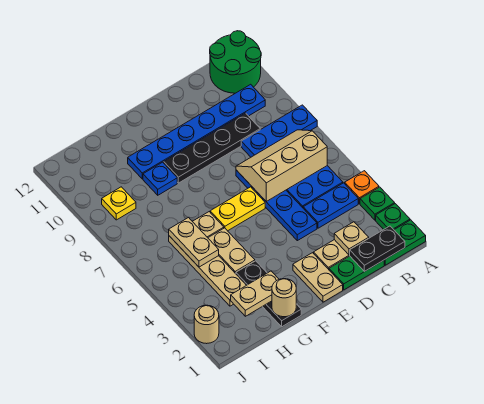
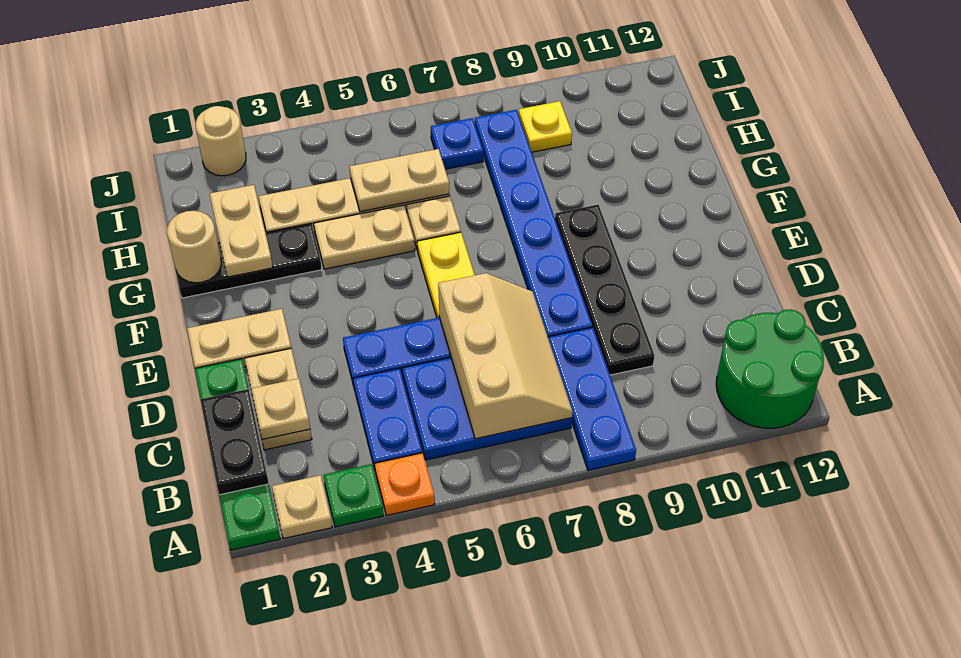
green 1x1 plate [376,204,410,230] -> tan 1x1 plate [272,475,332,539]
blue 1x6 plate [128,84,265,179] -> blue 1x6 plate moved to [475,110,592,337]
blue 1x1 plate [143,162,177,195] -> blue 1x1 plate moved to [431,118,483,169]

